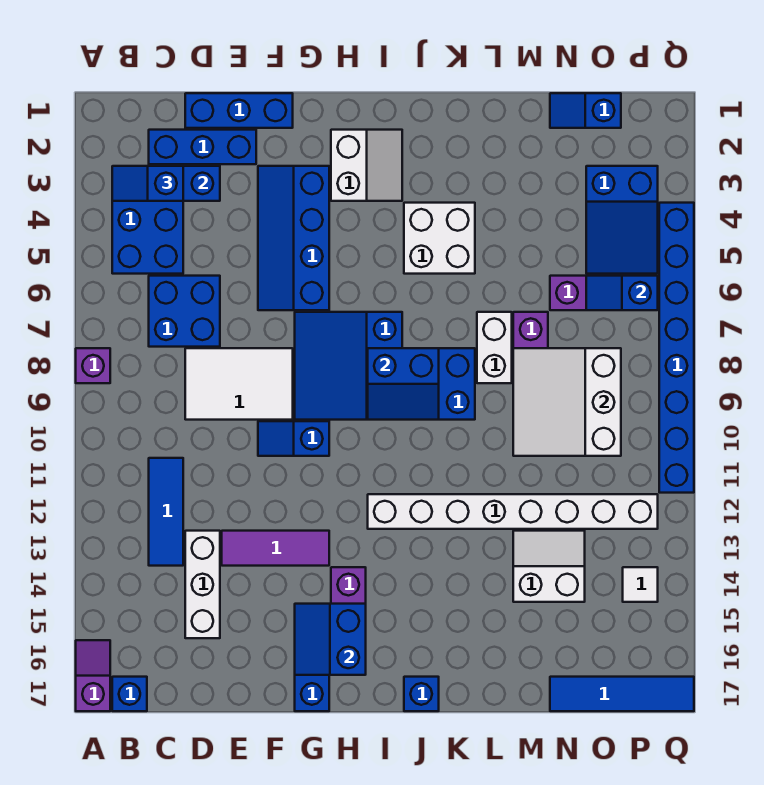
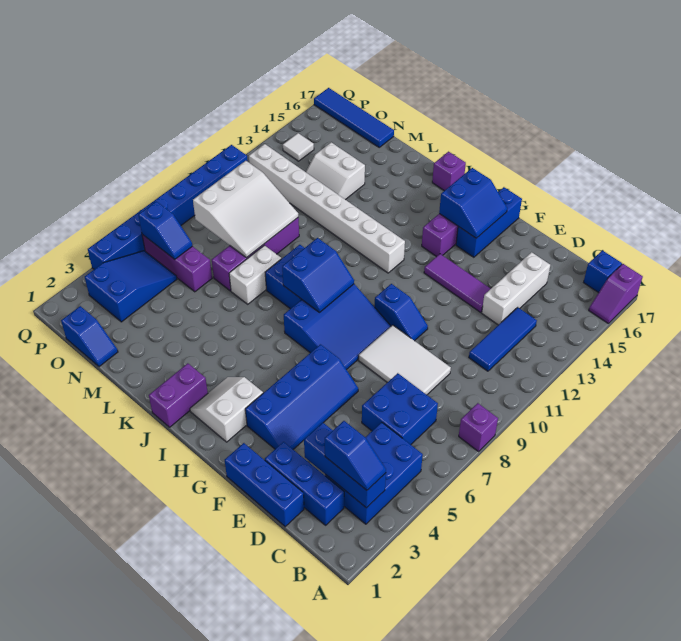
blue 2x2 slope [368,348,439,420] -> blue 2x2 slope turned to [282,238,354,312]
none -> purple 1x2 brick [149,363,208,427]
white 2x2 brick [404,203,475,274] -> none
blue 1x1 brick [404,677,439,711] -> purple 1x1 brick [432,152,466,191]

